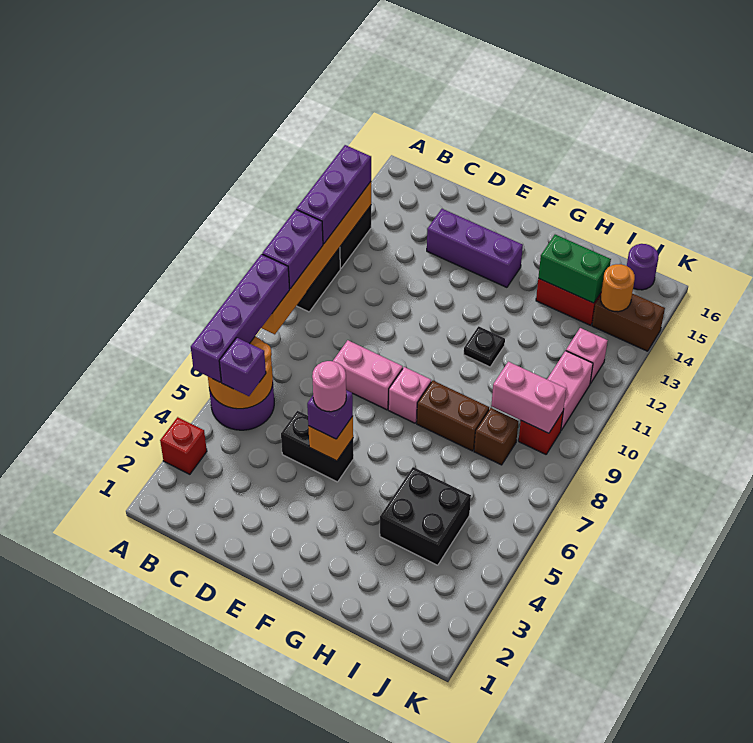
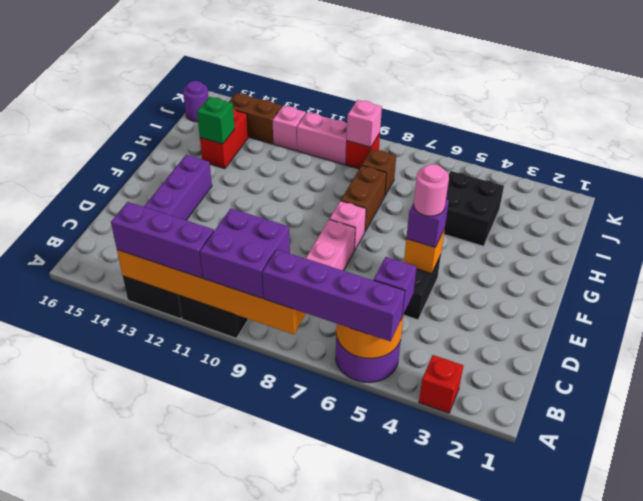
purple 1x2 brick [262,210,323,289] -> purple 2x2 brick [200,209,290,298]
black 1x1 plate [464,326,505,367] -> none
green 1x2 brick [538,235,611,303] -> green 1x1 brick [197,97,235,144]
pink 1x2 brick [491,362,566,433] -> pink 1x1 brick [347,100,382,147]
brown 1x2 brick [592,293,665,351] -> brown 1x2 brick turned to [229,93,282,144]
orange 1x1 round brick [601,264,635,312] -> none

